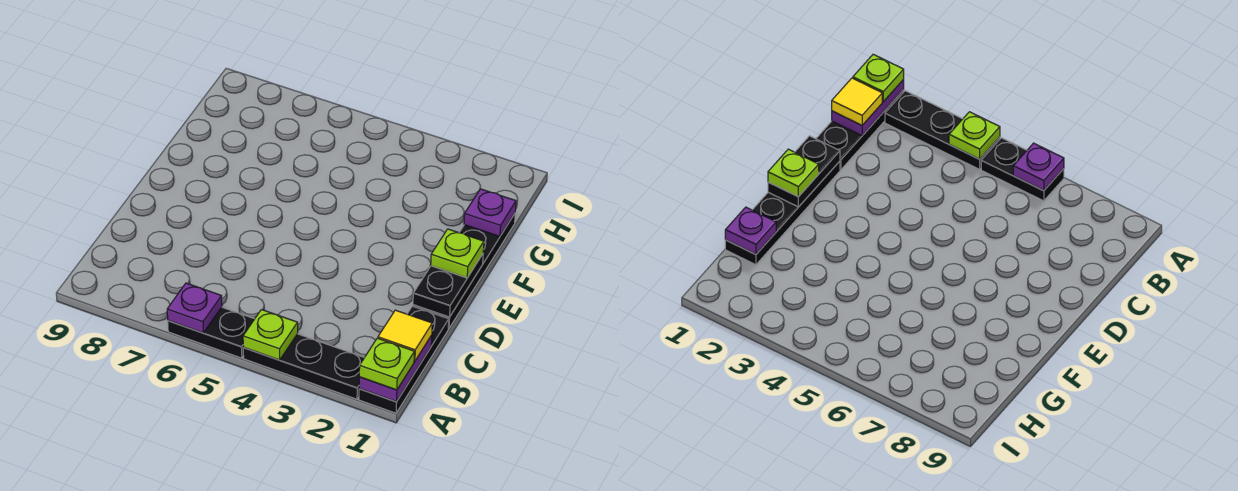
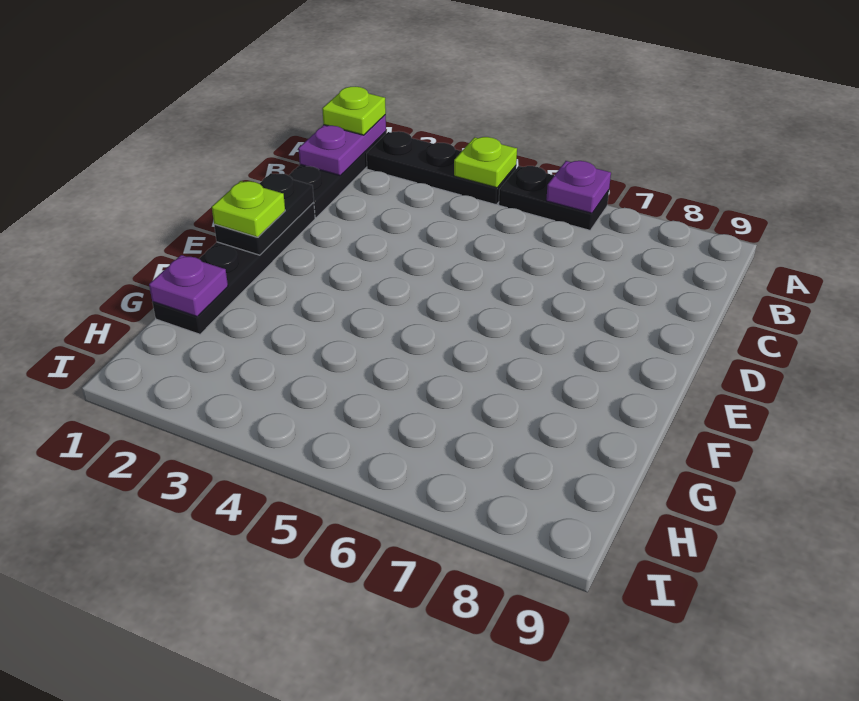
yellow 1x1 tile [378,310,432,361] -> none

